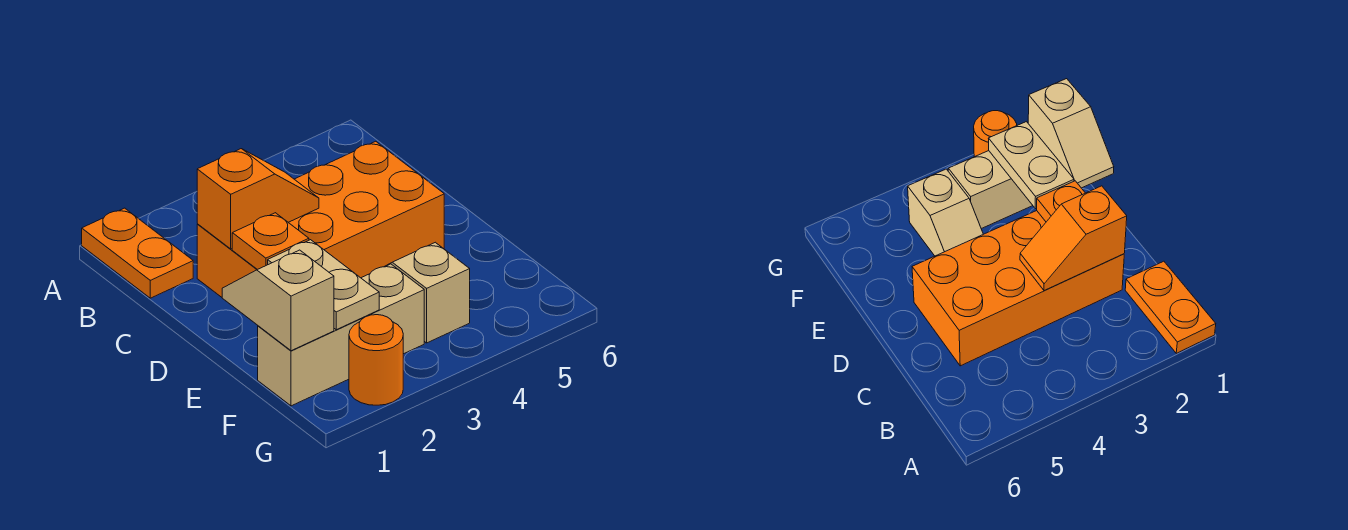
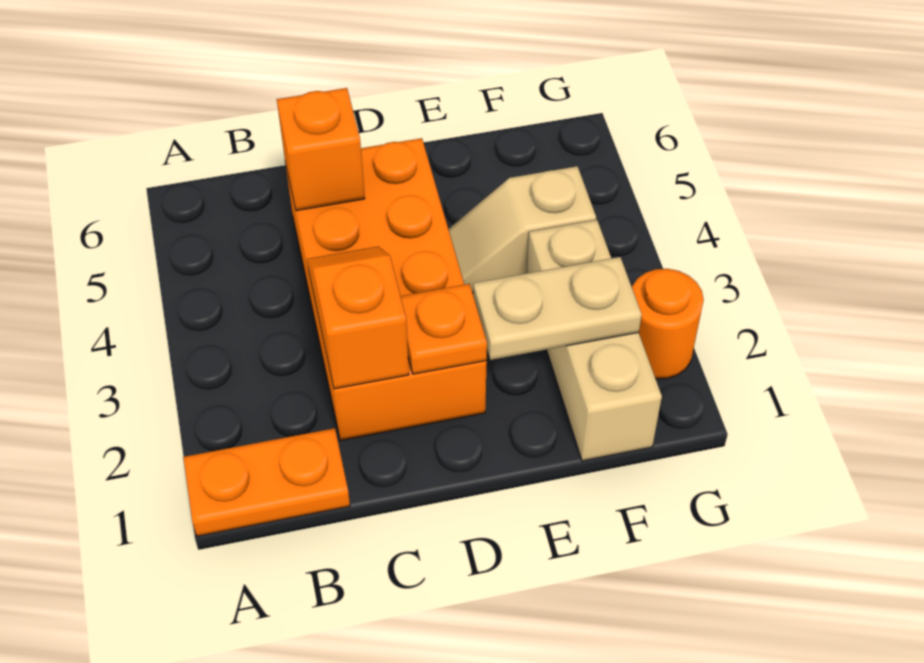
none -> orange 1x1 brick [277,88,365,211]
tan 1x2 slope [222,250,334,351] -> none

